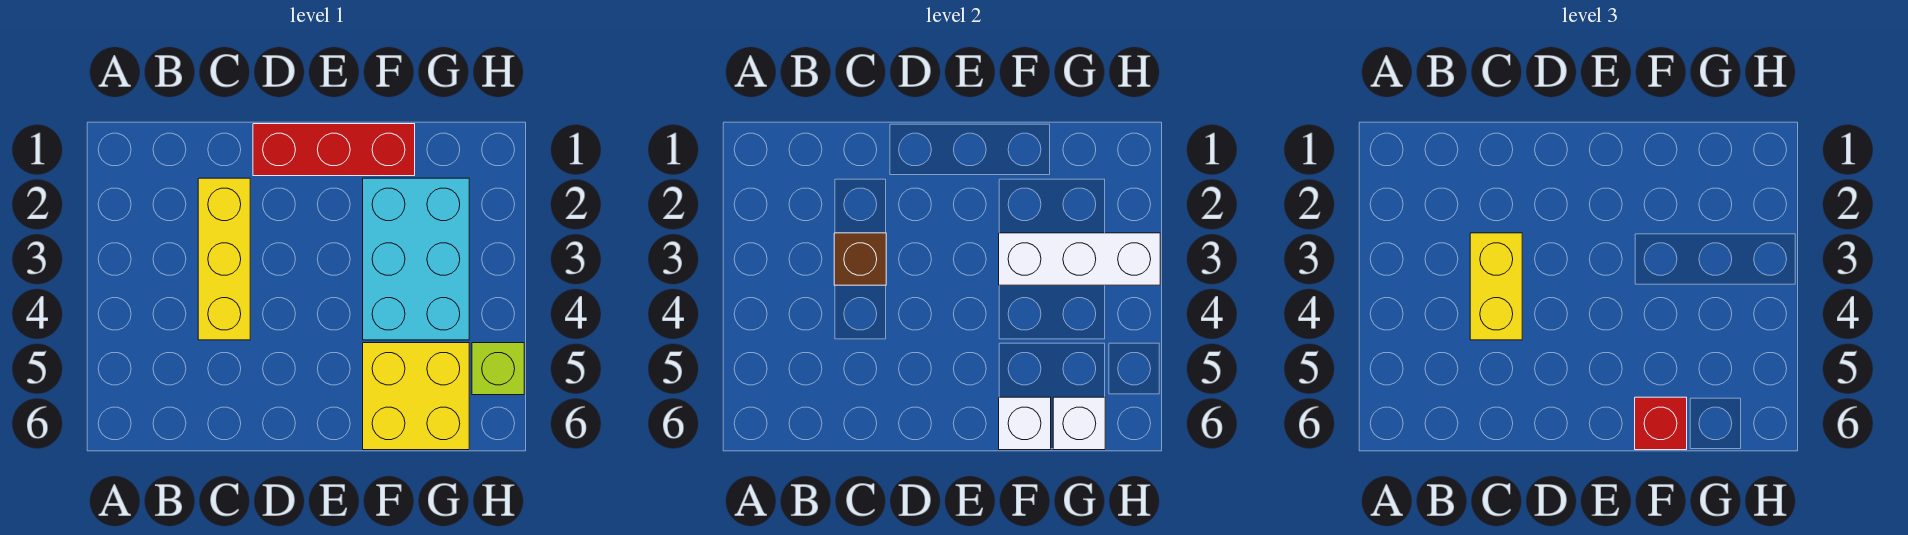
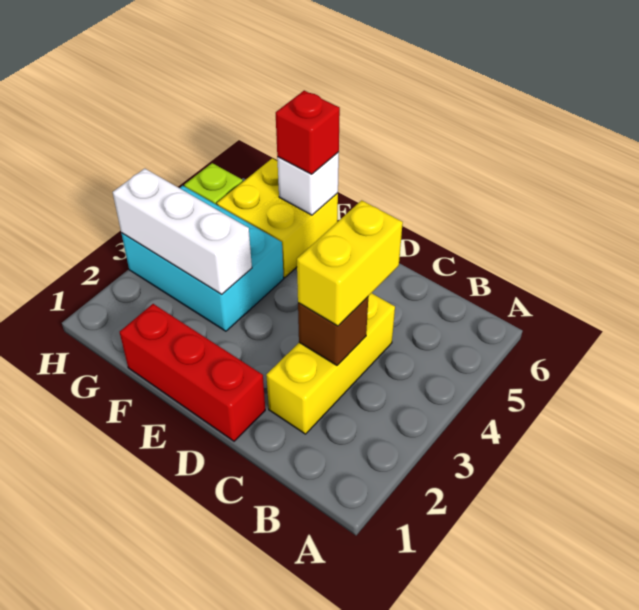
cyan 2x3 brick [363,178,469,340] -> cyan 2x3 brick turned to [121,186,284,331]
white 1x1 brick [1053,397,1105,450] -> none

